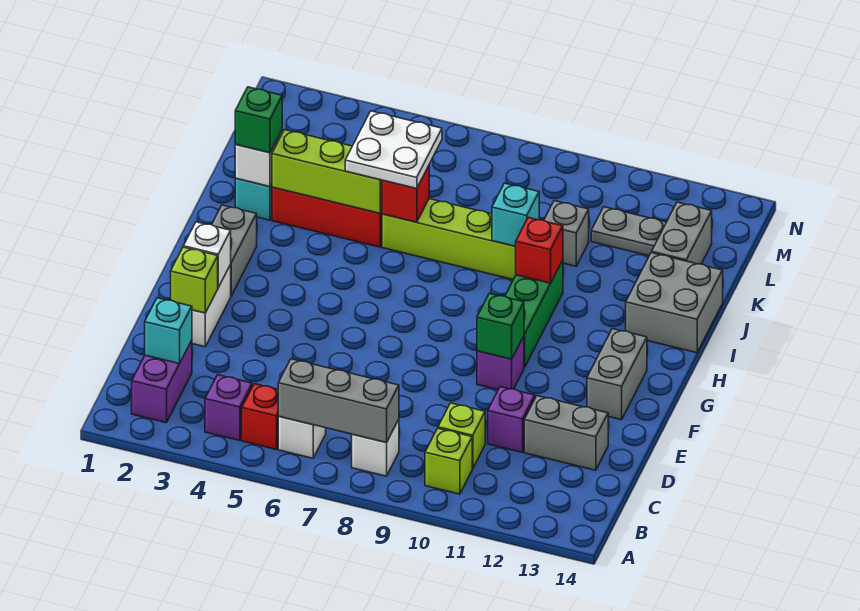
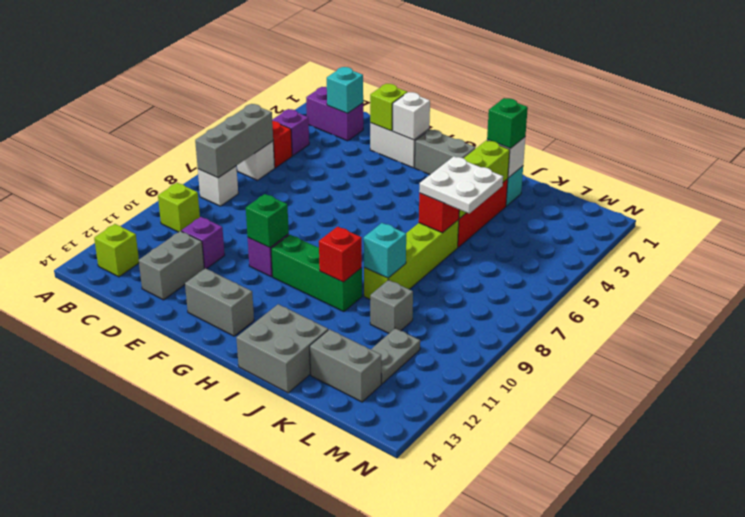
lime 1x1 brick [438,403,485,469] -> lime 1x1 brick moved to [94,224,139,277]

